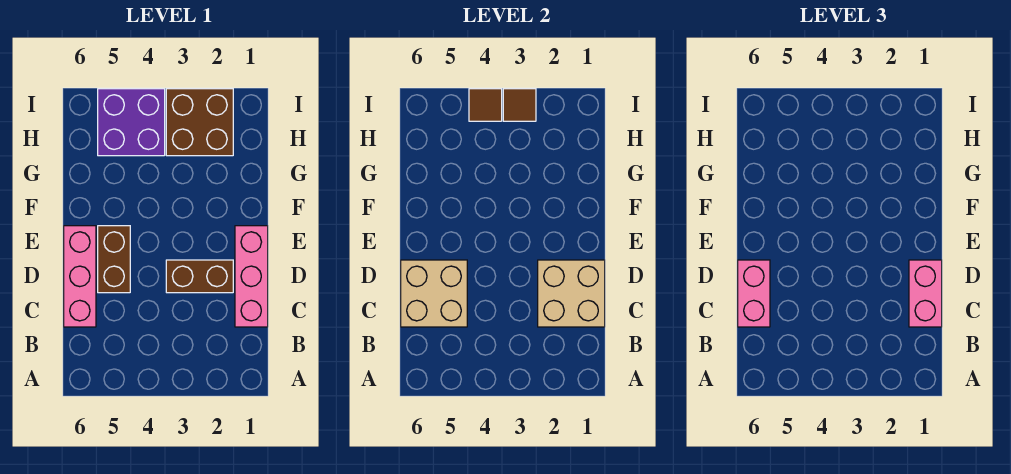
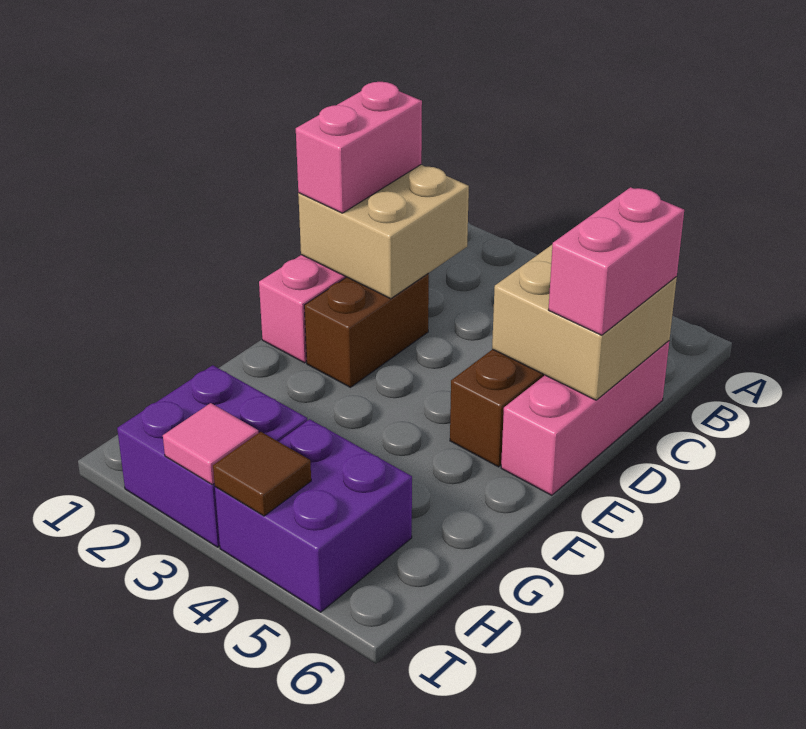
brown 1x2 brick [166,260,233,293] -> brown 1x2 brick turned to [304,274,429,387]
brown 2x2 brick [166,89,233,156] -> purple 2x2 brick [117,365,307,547]
brown 1x1 tile [503,89,536,121] -> pink 1x1 tile [163,403,258,485]

